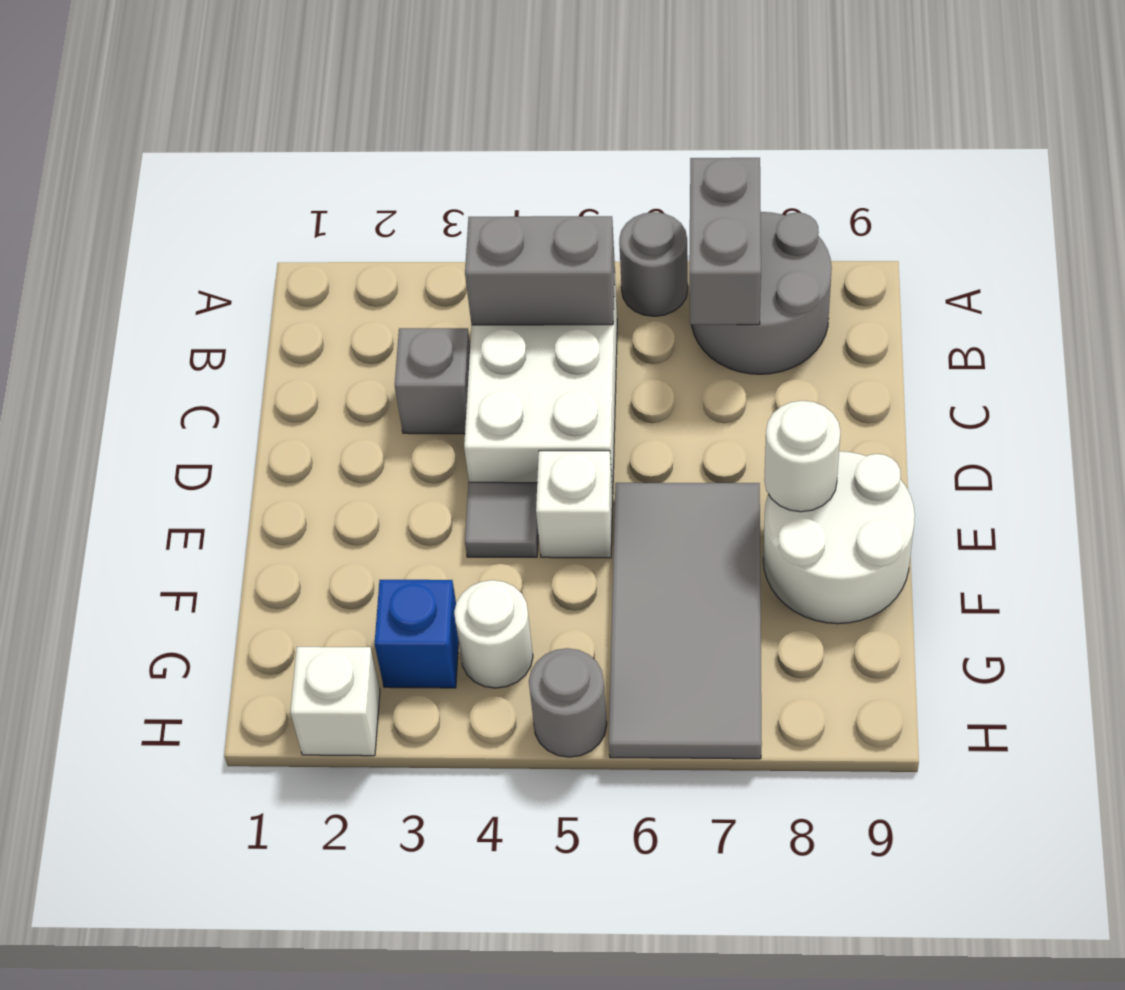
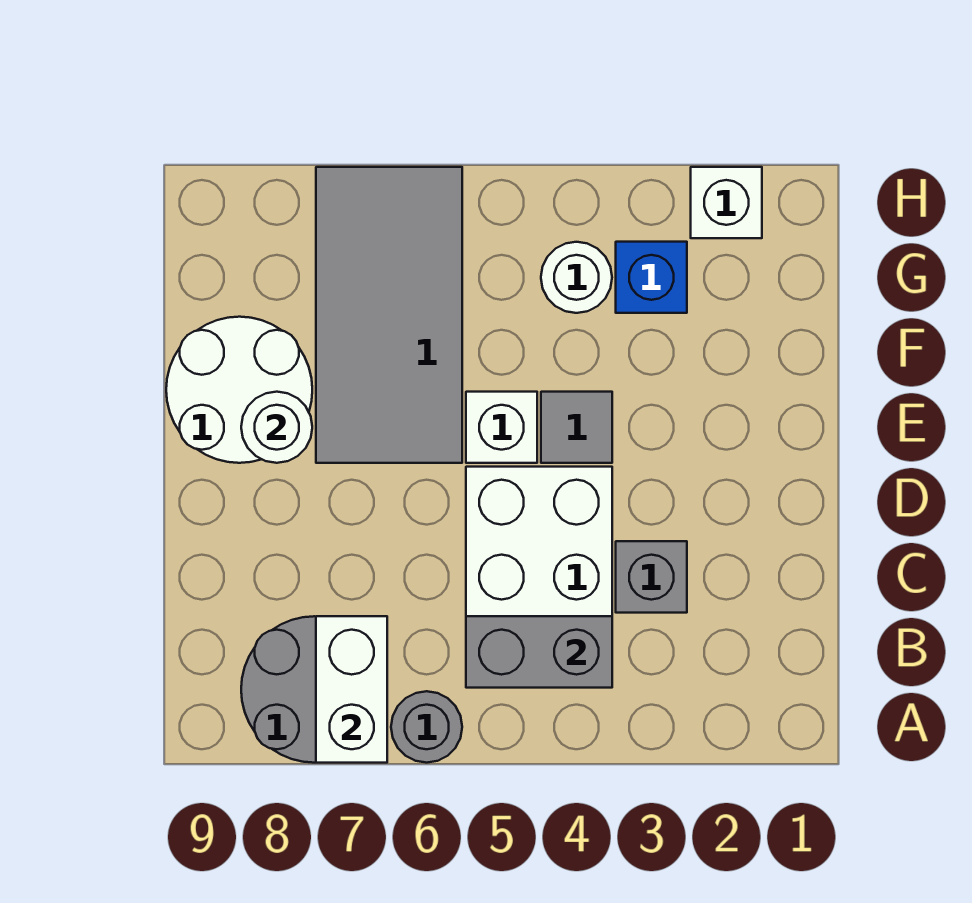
grey 1x2 brick [689,158,761,325] -> white 1x2 brick [316,616,387,763]
grey 1x1 round brick [529,648,607,757] -> none

